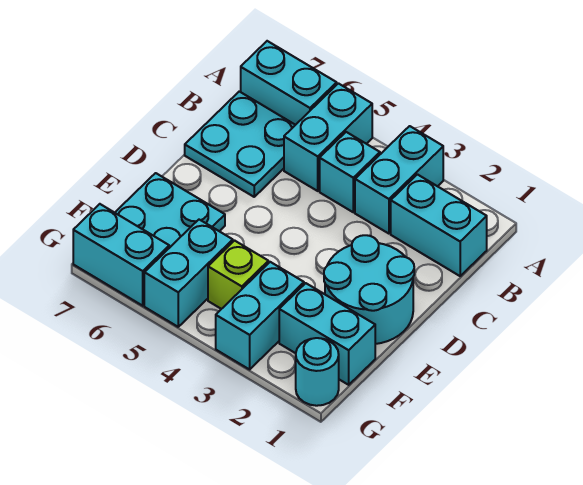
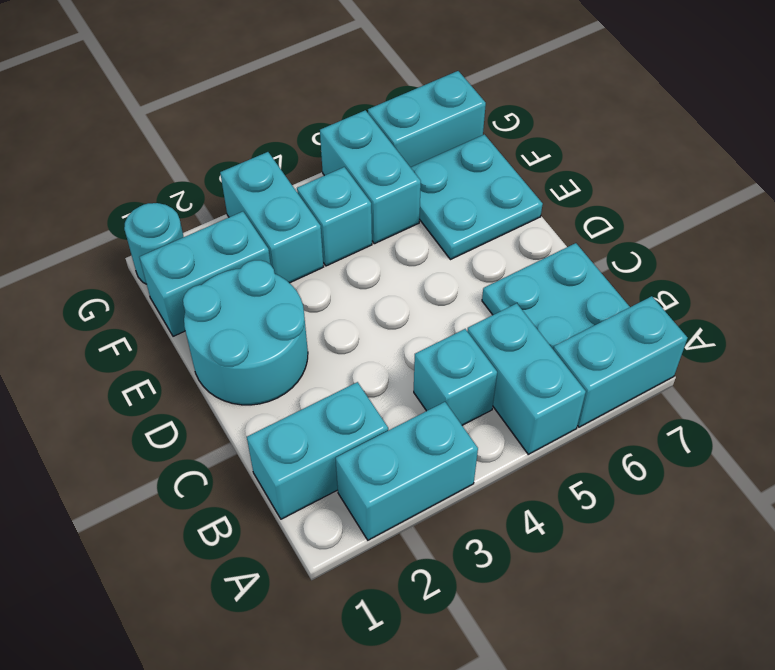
cyan 1x2 brick [355,126,443,234] -> cyan 1x2 brick turned to [336,402,478,540]
lime 1x1 brick [208,241,268,309] -> cyan 1x1 brick [297,167,372,266]

